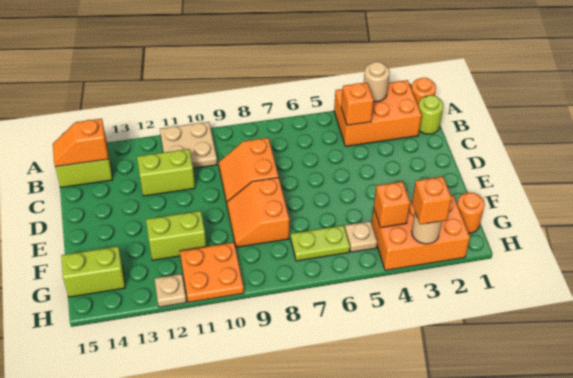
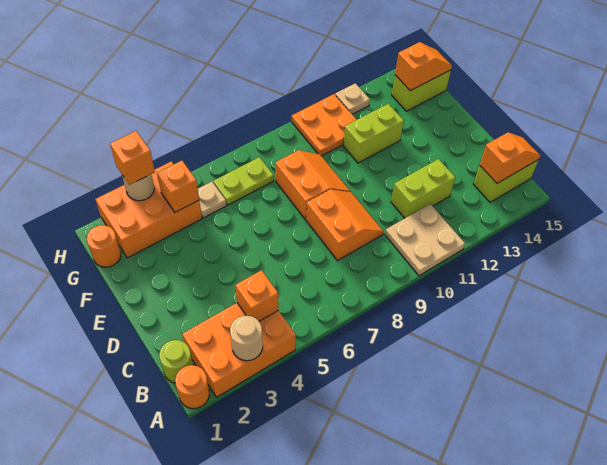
none -> orange 1x2 slope [395,42,452,91]

